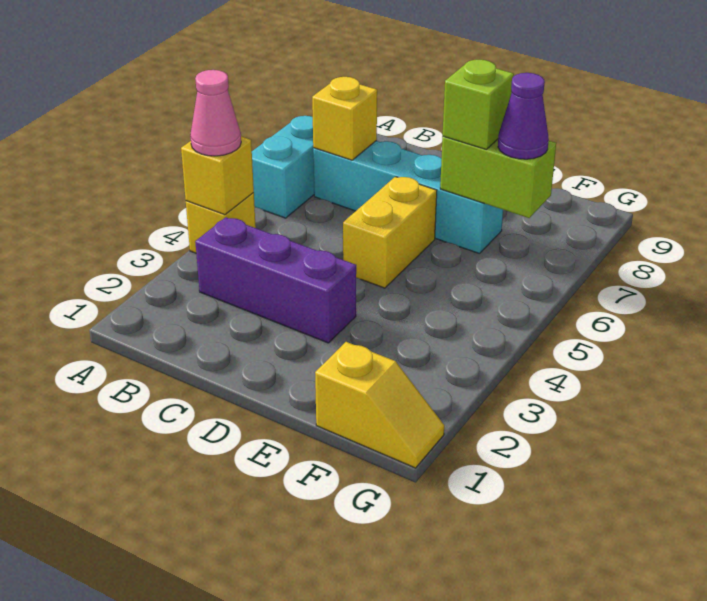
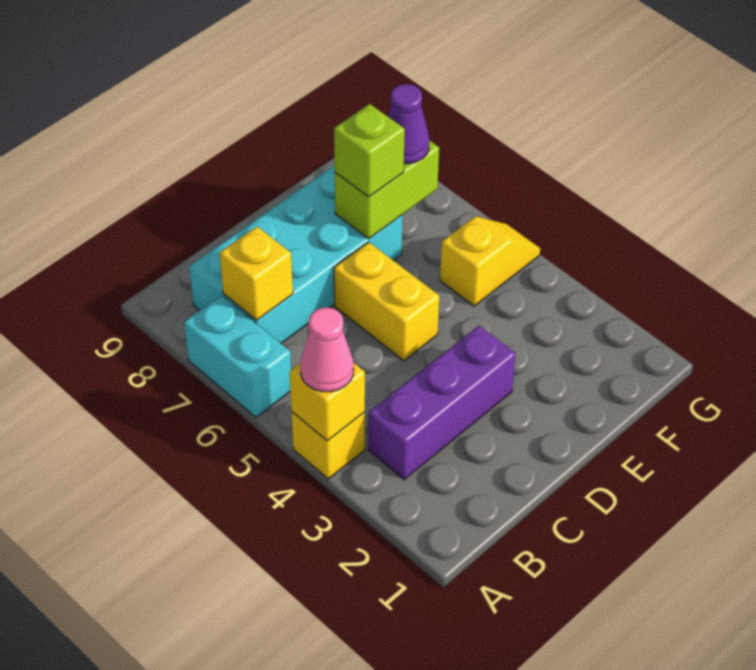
cyan 1x4 brick [313,141,503,254] -> cyan 2x4 brick [189,165,403,343]
yellow 1x2 slope [315,342,444,468] -> yellow 1x2 slope moved to [440,216,540,306]

